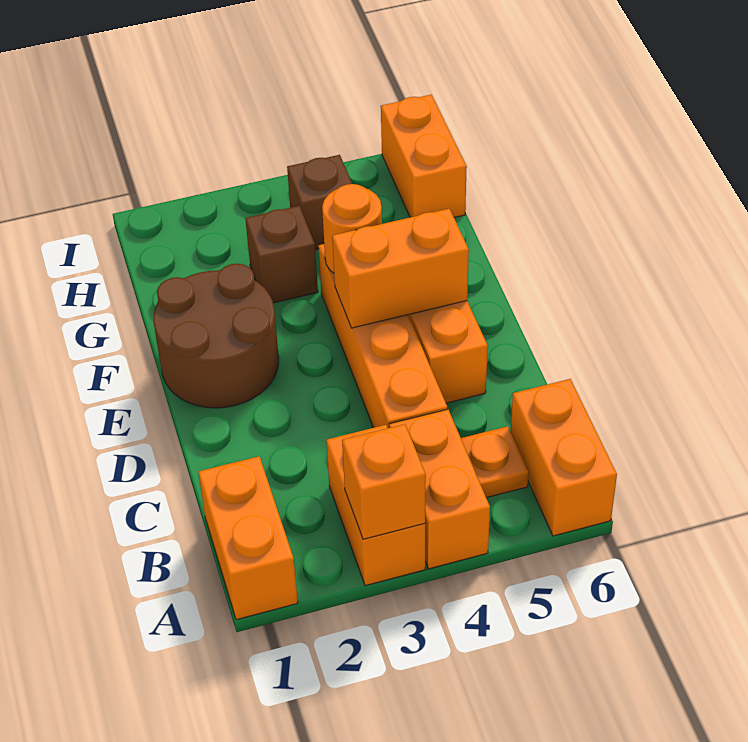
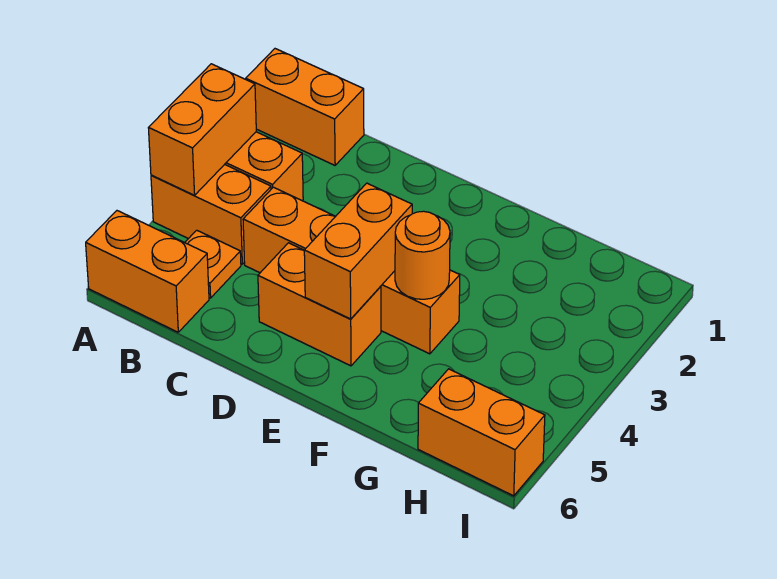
orange 1x1 brick [342,424,426,539] -> orange 1x2 brick [149,64,256,195]
brown 2x2 round brick [153,264,279,408] -> none
brown 1x1 brick [245,206,318,303] -> none
brown 1x1 brick [287,155,352,250] -> none

